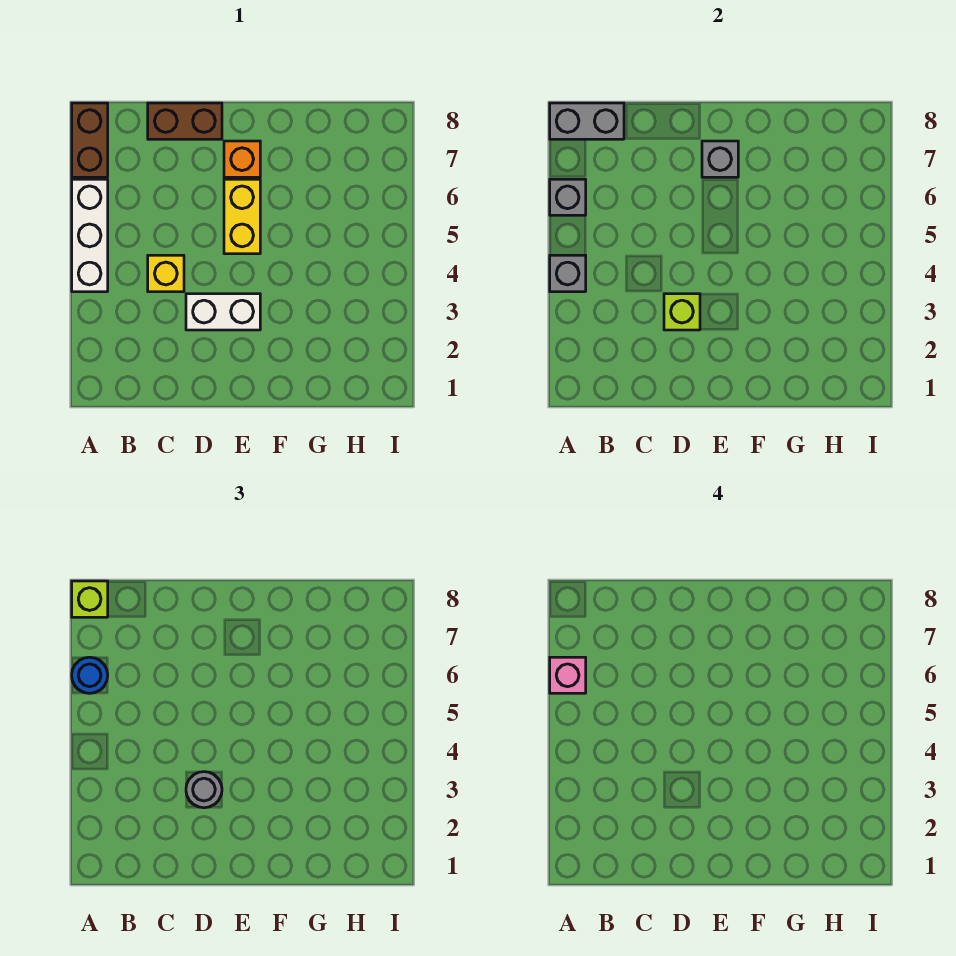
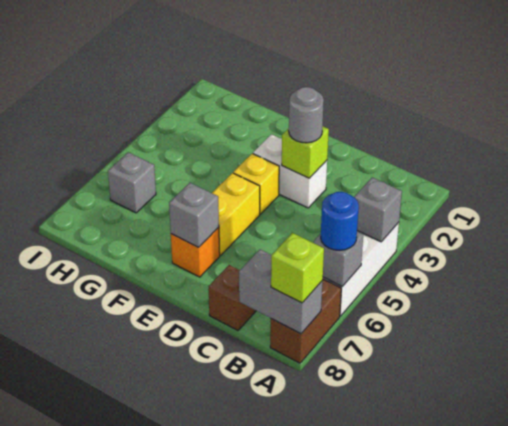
pink 1x1 brick [550,657,586,693] -> none
yellow 1x1 brick [148,255,184,292] -> yellow 1x1 brick moved to [233,154,279,214]
brown 1x2 brick [148,103,222,139] -> brown 1x1 brick [209,265,256,331]
none -> grey 1x1 brick [108,152,156,213]

